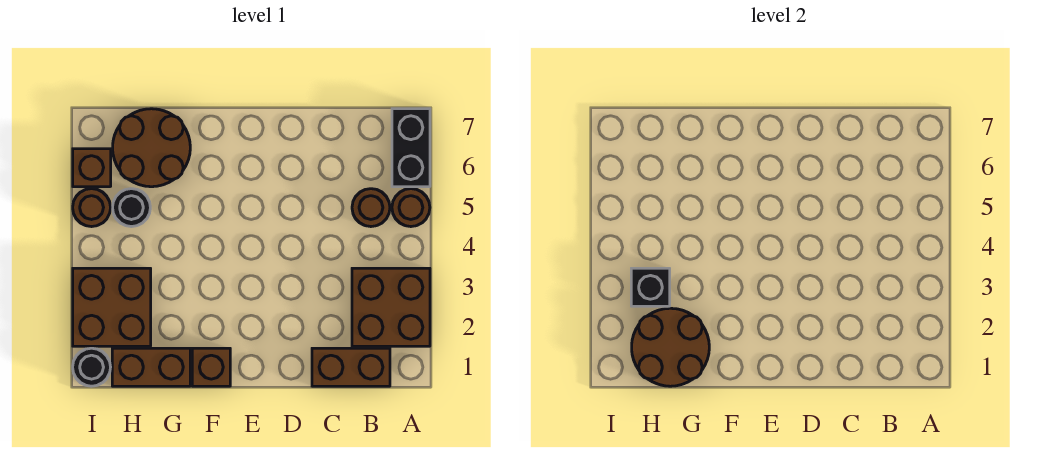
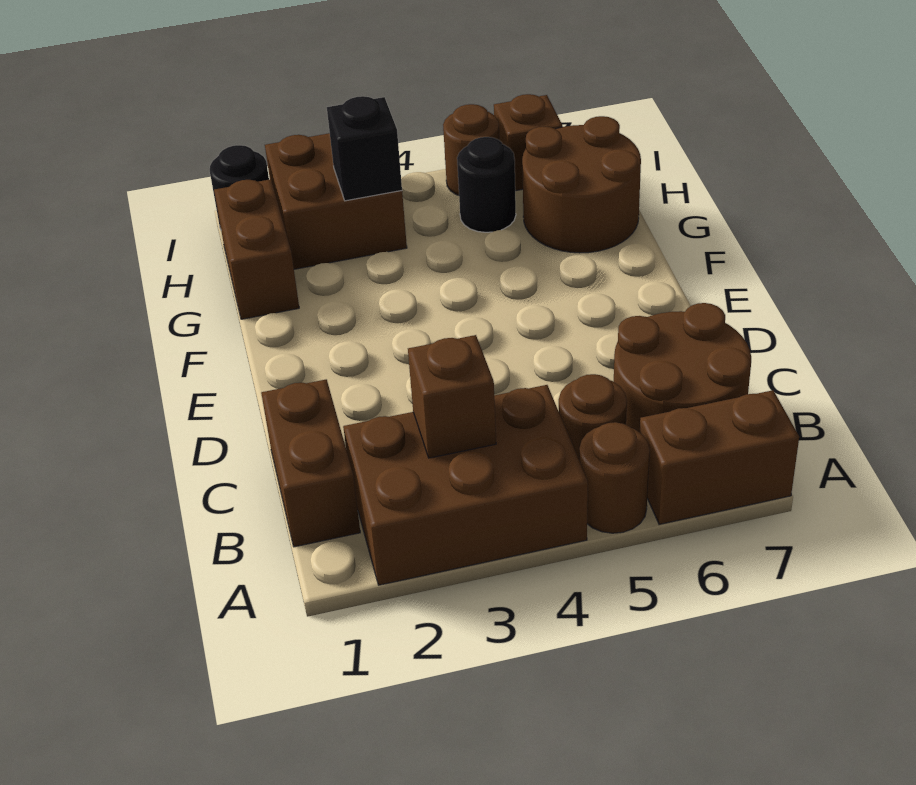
brown 2x2 brick [352,268,430,346] -> brown 2x3 brick [343,385,588,585]
black 1x2 brick [392,109,430,187] -> brown 1x2 brick [640,390,799,524]
brown 1x1 brick [192,348,230,386] -> brown 1x1 brick moved to [408,335,496,458]
brown 2x2 round brick [632,308,709,386] -> brown 2x2 round brick moved to [614,303,751,432]

